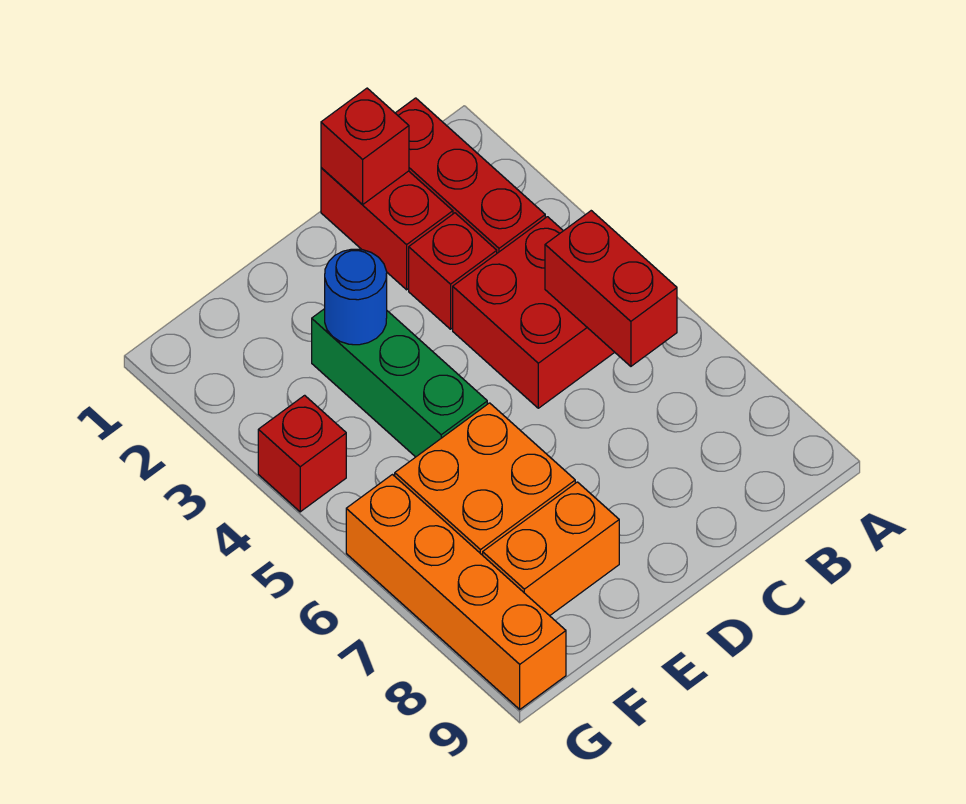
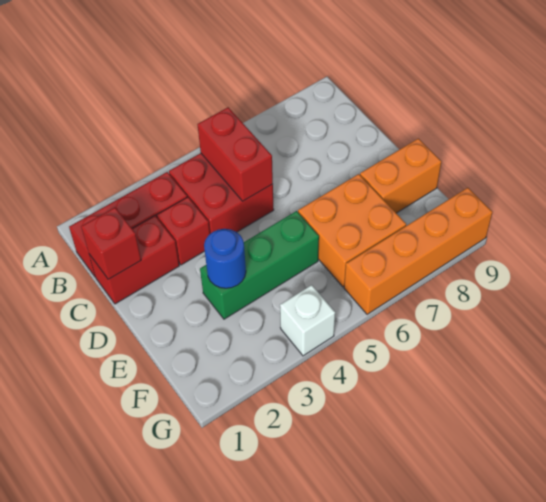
red 1x2 brick [545,211,677,366] -> red 1x2 brick turned to [197,107,273,201]
orange 1x2 brick [483,482,619,616] -> orange 1x2 brick turned to [360,139,441,213]
red 1x1 brick [258,395,346,512] -> white 1x1 brick [280,285,335,356]

